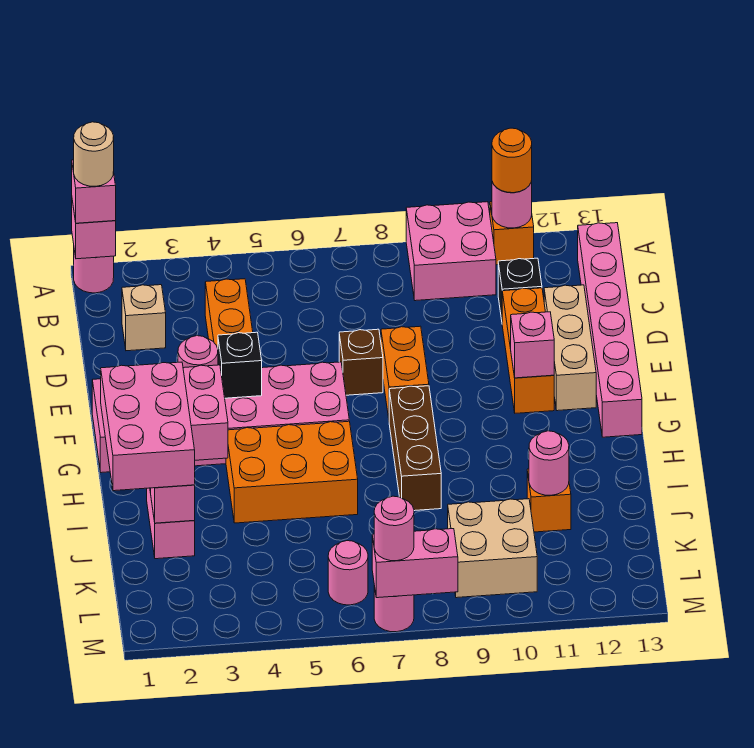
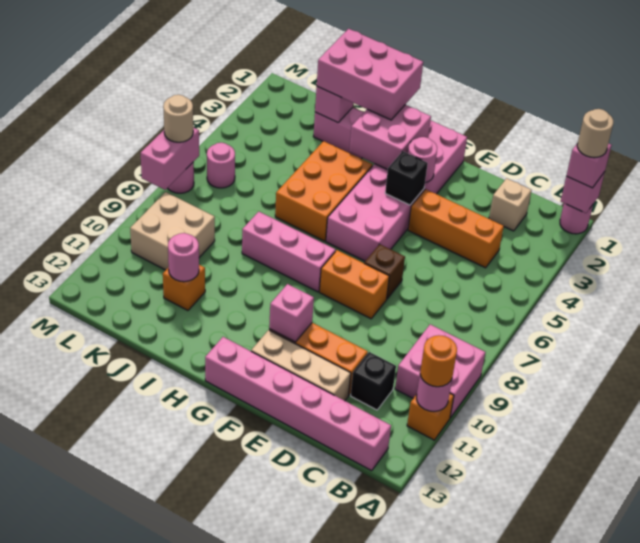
brown 1x3 brick [389,386,441,511] -> pink 1x3 brick [242,212,336,292]
pink 1x1 round brick [374,496,414,561] -> tan 1x1 round brick [163,95,193,142]

